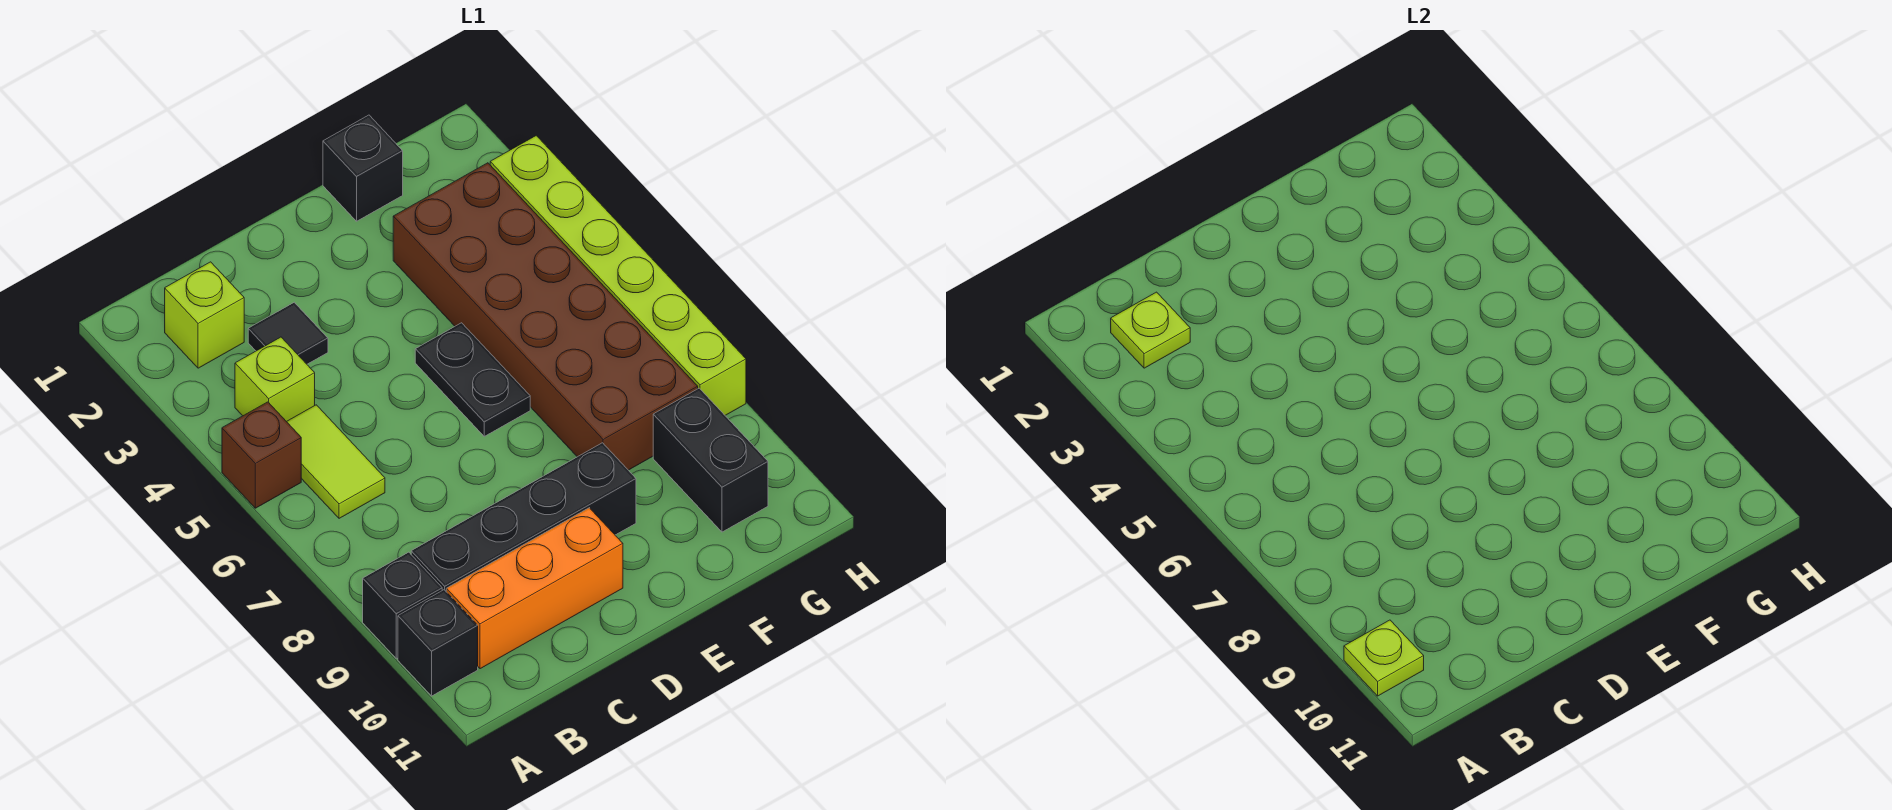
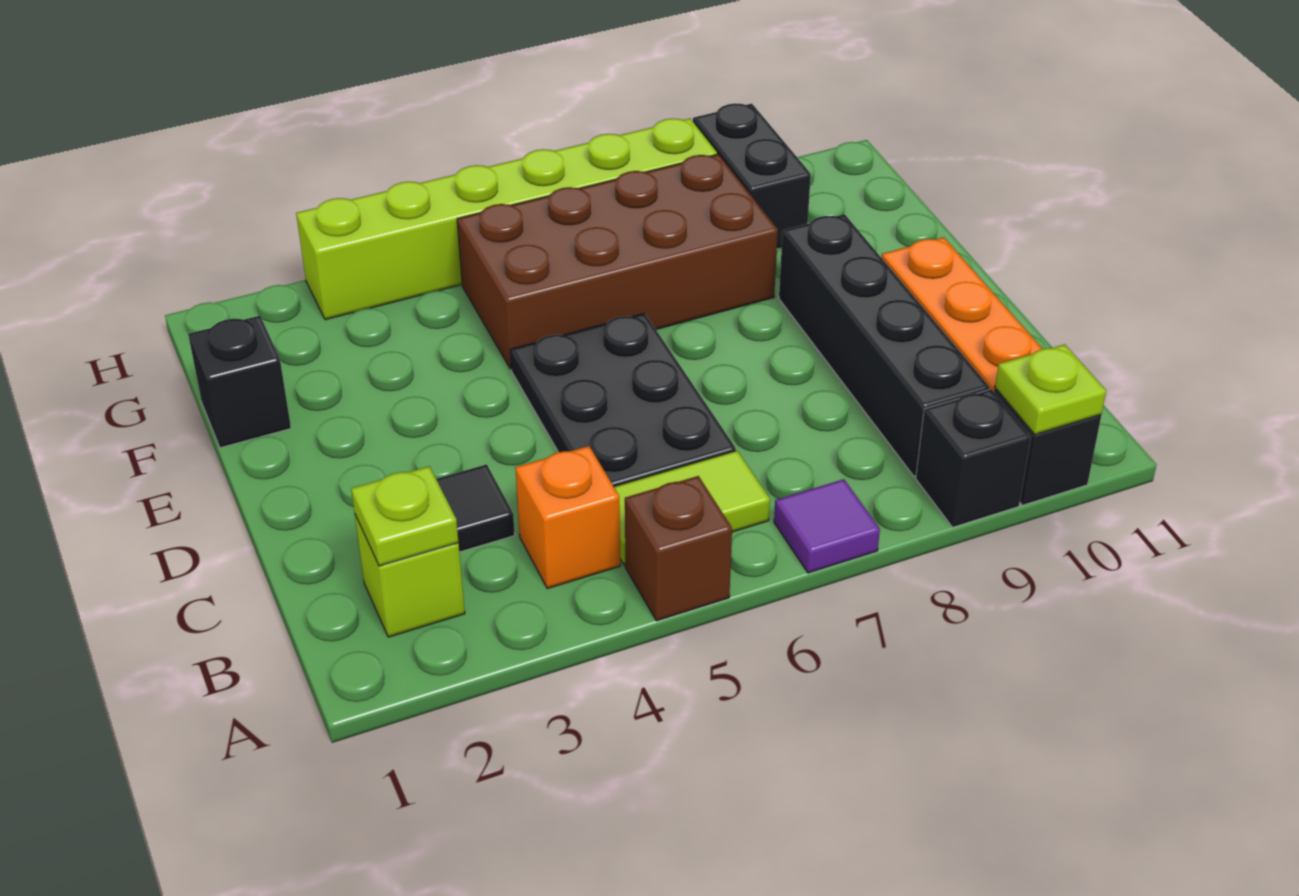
none -> purple 1x1 tile [774,479,880,573]
lime 1x1 brick [235,337,315,422] -> orange 1x1 brick [515,446,620,589]
black 1x2 plate [415,323,530,436] -> black 2x3 plate [510,313,736,486]
brown 2x6 brick [393,163,698,470] -> brown 2x4 brick [457,154,778,369]
black 1x2 brick [653,388,768,532] -> black 1x2 brick turned to [693,103,811,249]

